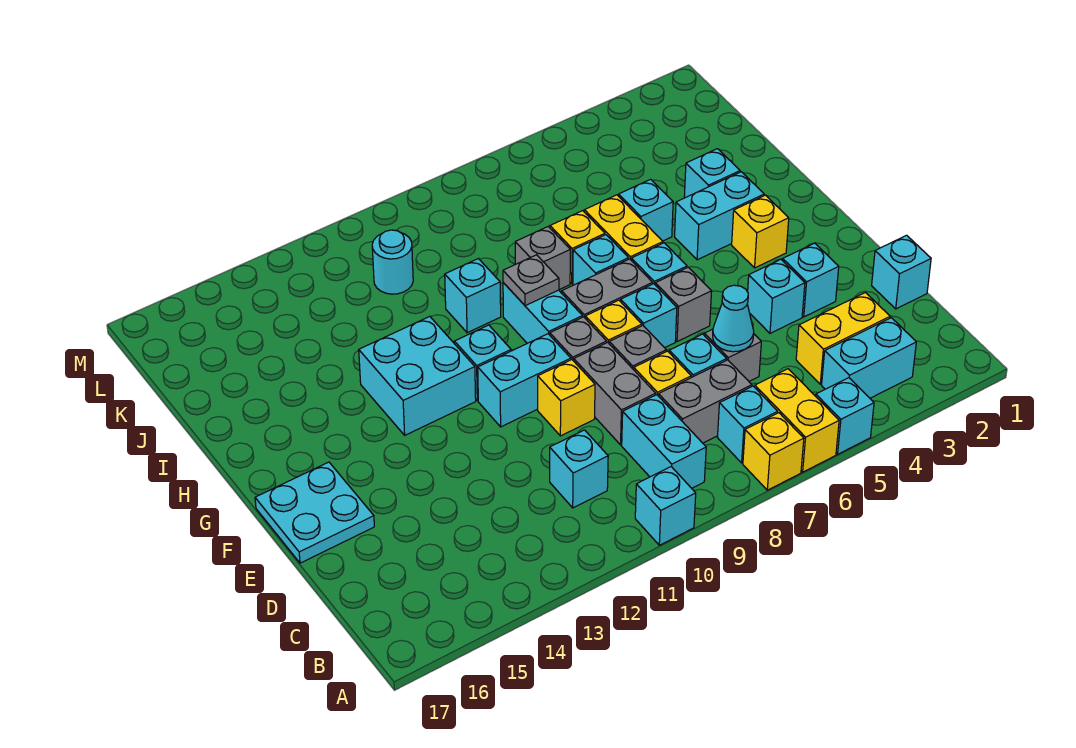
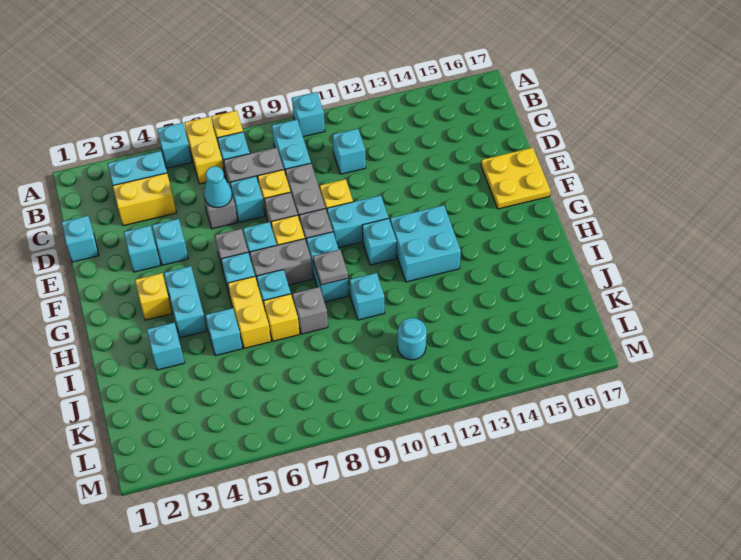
cyan 2x2 plate [255,462,374,563] -> yellow 2x2 plate [481,148,550,209]
cyan 1x2 brick [675,172,764,260] -> cyan 1x2 brick turned to [164,266,207,338]

